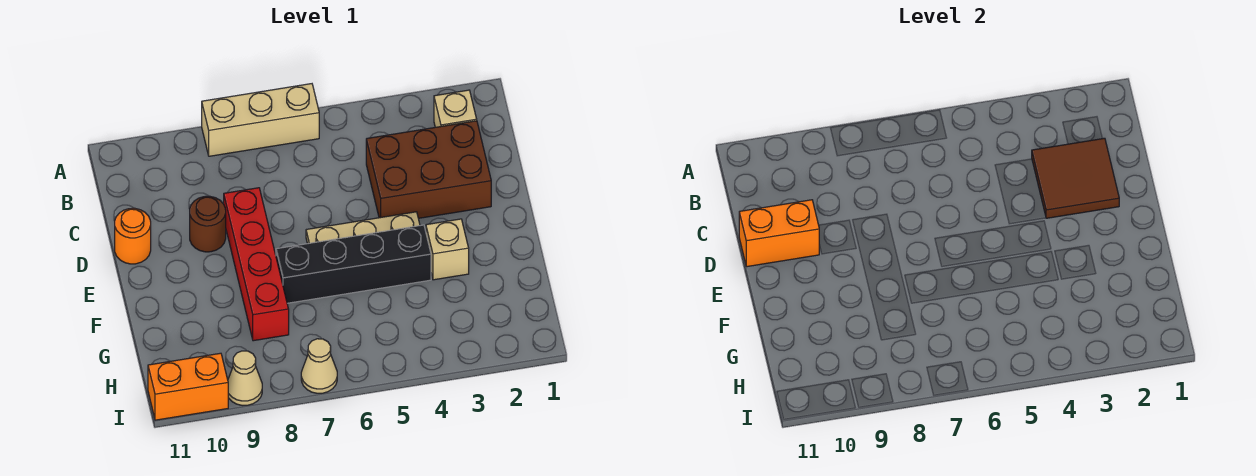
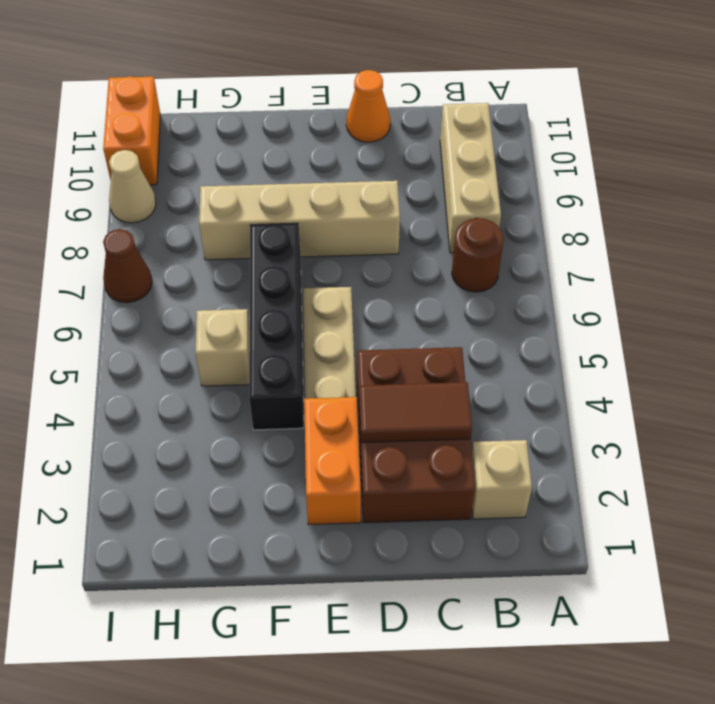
tan 1x3 brick [202,84,319,156] -> tan 1x3 brick moved to [440,103,501,253]
brown 2x2 tile [1032,138,1119,218] -> brown 1x2 tile [359,382,472,443]
red 1x4 brick [224,188,289,341] -> tan 1x4 brick [199,181,400,260]
brown 1x1 round brick [190,196,226,252] -> brown 1x1 round brick moved to [452,218,504,292]
orange 1x2 brick [739,200,819,267] -> orange 1x2 brick moved to [304,397,361,525]
orange 1x1 round brick [115,208,151,264] -> orange 1x1 cone [346,70,390,142]
tan 1x1 brick [426,219,469,280] -> tan 1x1 brick moved to [196,309,250,386]
tan 1x1 cone [301,339,337,393] -> brown 1x1 cone [103,229,152,303]

